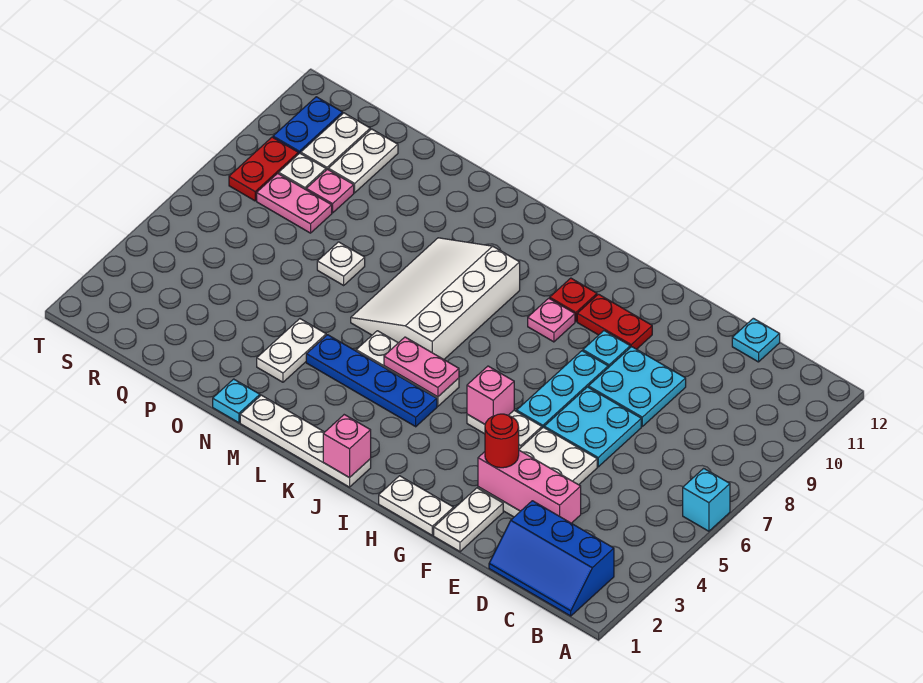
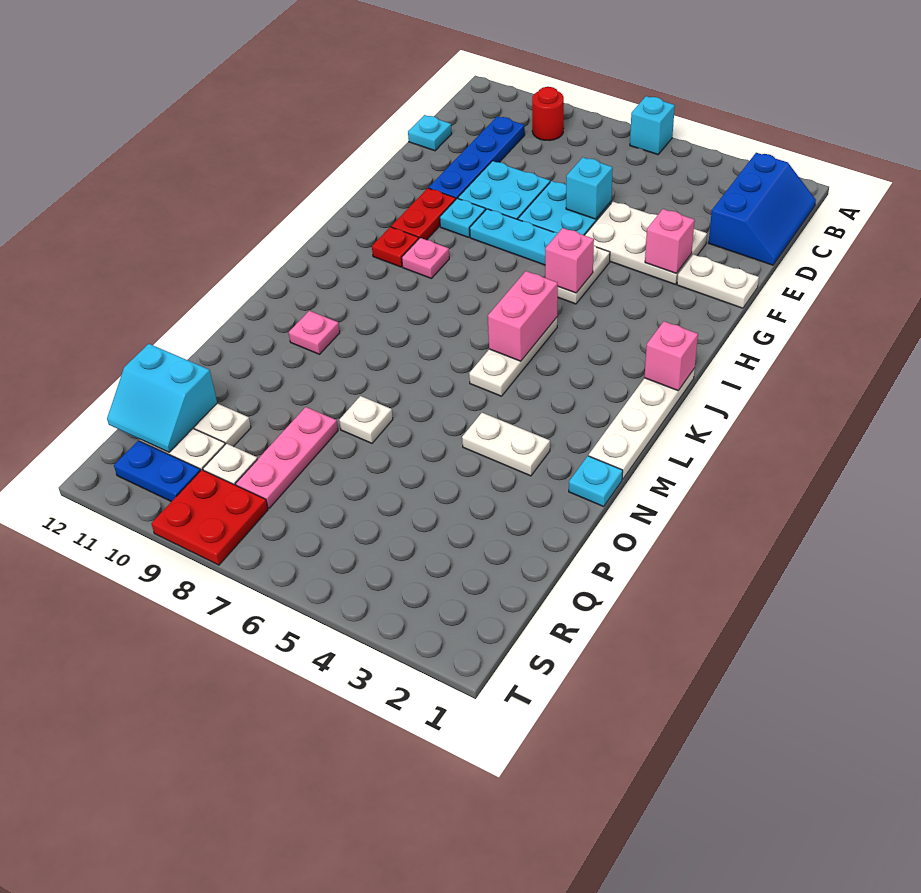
pink 1x3 brick [478,450,581,523] -> pink 1x1 brick [645,209,695,273]
none -> cyan 1x1 brick [566,157,613,219]
red 1x1 round brick [485,414,519,468] -> red 1x1 round brick moved to [532,87,564,141]
white 1x2 plate [379,476,454,535] -> none
blue 1x4 plate [306,335,437,427] -> blue 1x4 plate moved to [429,116,525,199]
pink 1x2 plate [384,337,459,397] -> pink 1x2 brick [488,271,558,361]
white 3x4 slope [351,238,520,359] -> none
pink 1x2 plate [257,173,332,233] -> pink 1x3 plate [236,407,338,508]
pink 1x1 plate [306,169,354,213] -> pink 1x1 plate moved to [289,311,340,354]
none -> cyan 2x2 slope [107,344,217,452]
red 1x2 plate [229,137,298,201] -> red 2x2 plate [151,470,268,565]

